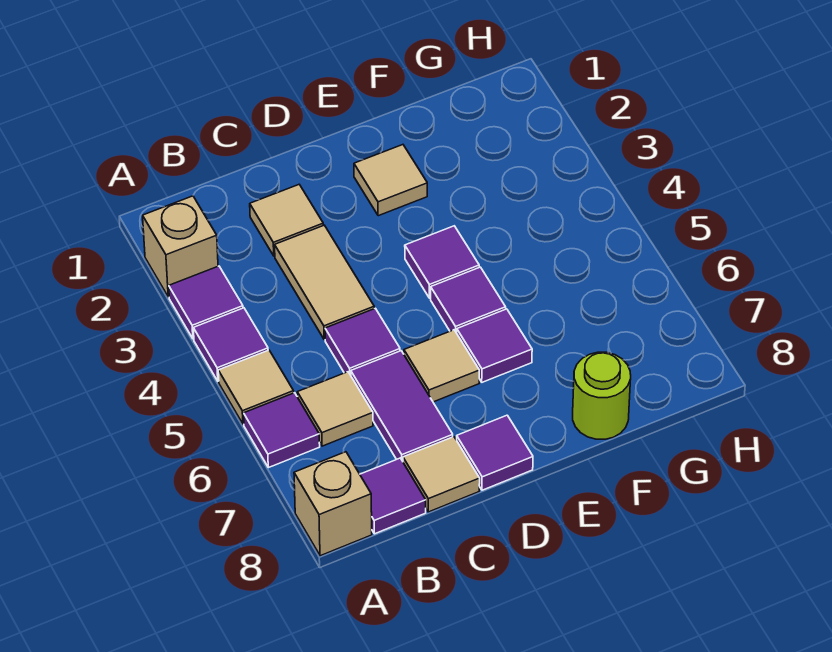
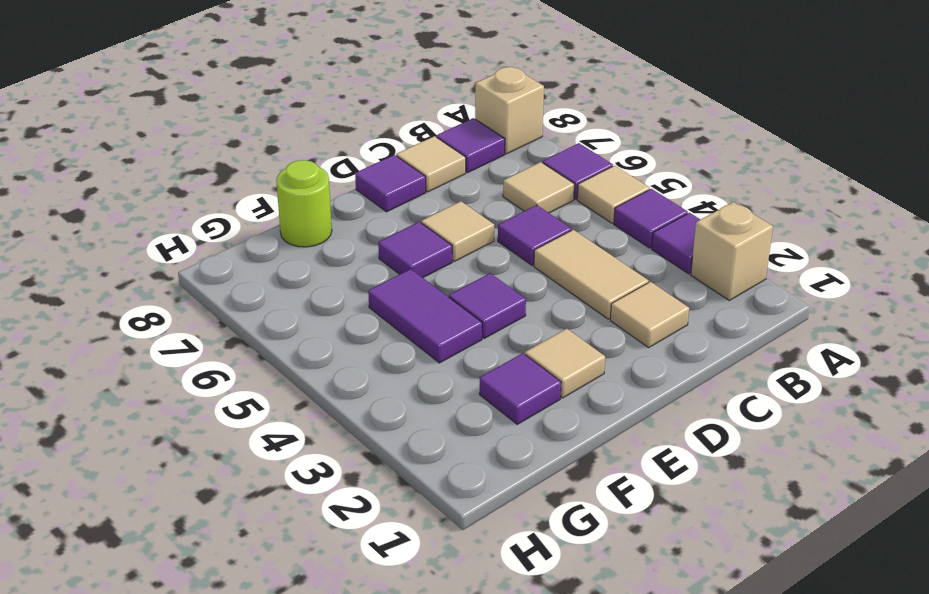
purple 1x2 tile [351,351,453,461] -> purple 1x2 tile moved to [368,269,482,363]
purple 1x1 tile [431,267,506,333] -> purple 1x1 tile moved to [479,353,561,424]

